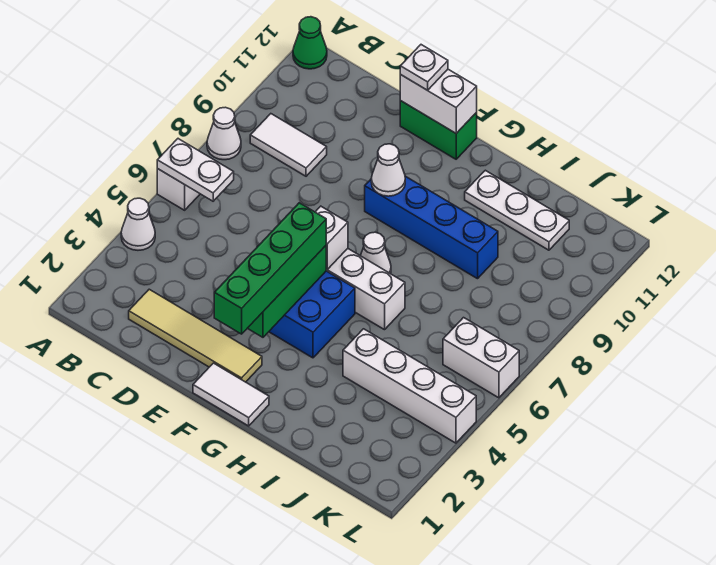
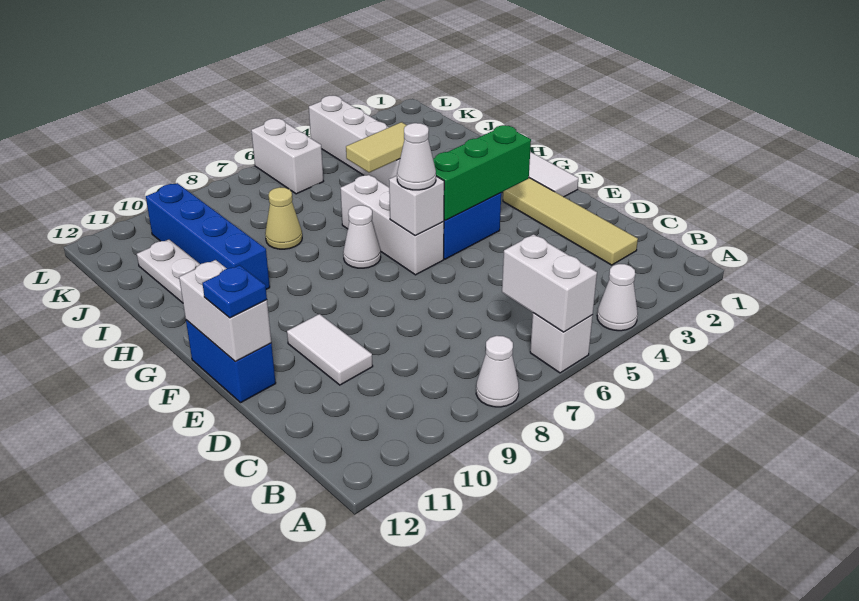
white 1x2 plate [157,139,234,201] -> white 1x2 brick [502,234,597,332]
green 1x1 cone [293,17,327,69] -> none
white 1x2 tile [250,114,327,176] -> white 1x2 tile moved to [287,314,373,385]
green 1x2 brick [400,101,477,159] -> blue 1x2 brick [186,320,276,402]
white 1x1 plate [400,45,448,90] -> blue 1x1 plate [202,265,267,318]
green 1x4 brick [214,203,326,334] -> none
blue 1x4 brick [365,176,498,279] -> blue 1x4 brick moved to [146,183,270,289]
white 1x1 cone [371,144,405,196] -> white 1x1 cone moved to [397,123,436,190]
none -> tan 1x2 tile [346,122,407,173]
none -> tan 1x1 cone [265,187,302,249]

